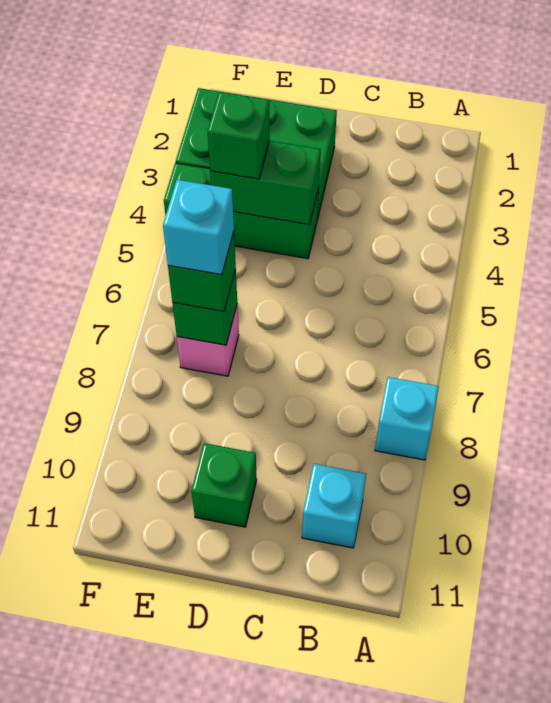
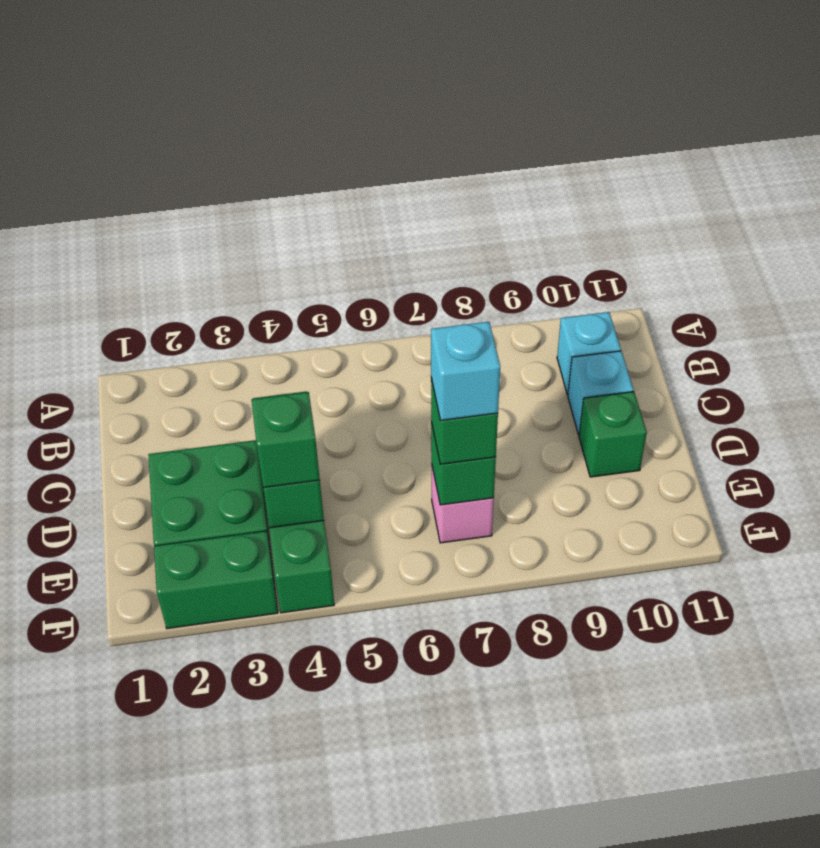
cyan 1x1 brick [375,377,439,460] -> cyan 1x1 brick moved to [568,351,633,435]

